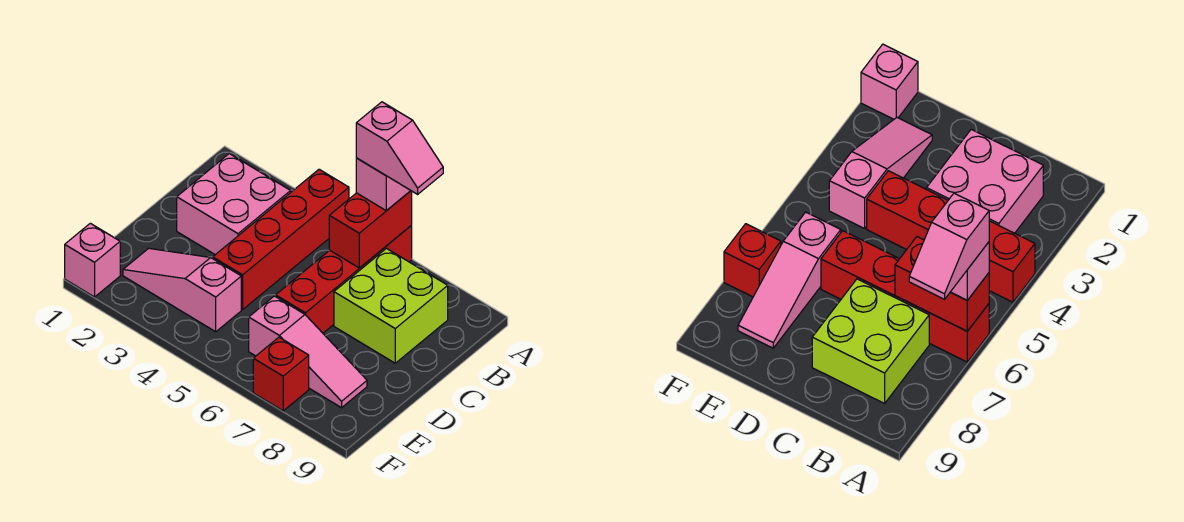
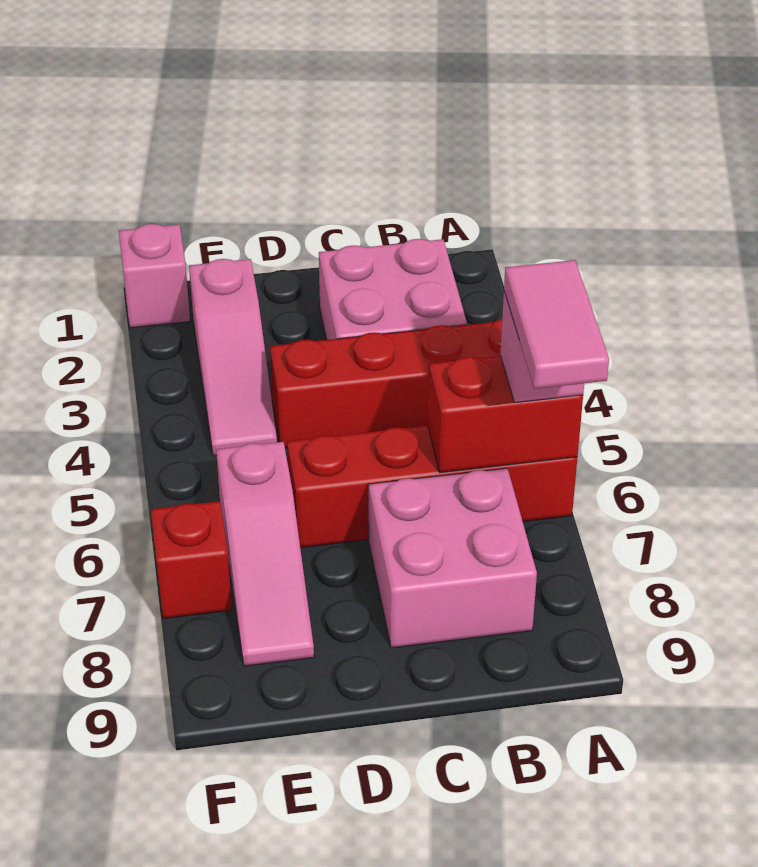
pink 1x2 slope [356,102,443,194] -> pink 1x2 tile [504,260,609,389]
lime 2x2 brick [334,249,448,363] -> pink 2x2 brick [368,468,537,648]
pink 1x3 slope [123,248,241,332] -> pink 1x3 slope turned to [189,259,277,456]

